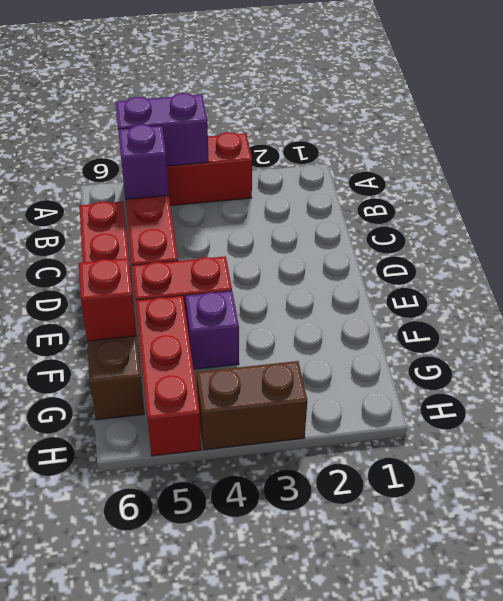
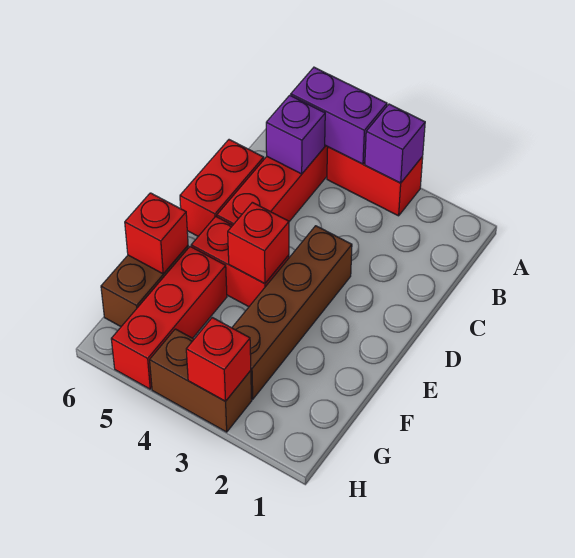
none -> brown 1x4 brick [232,226,352,399]
none -> red 1x1 brick [228,202,289,284]
purple 1x1 brick [185,291,239,369] -> purple 1x1 brick moved to [365,104,425,183]
none -> red 1x1 brick [186,317,251,401]

